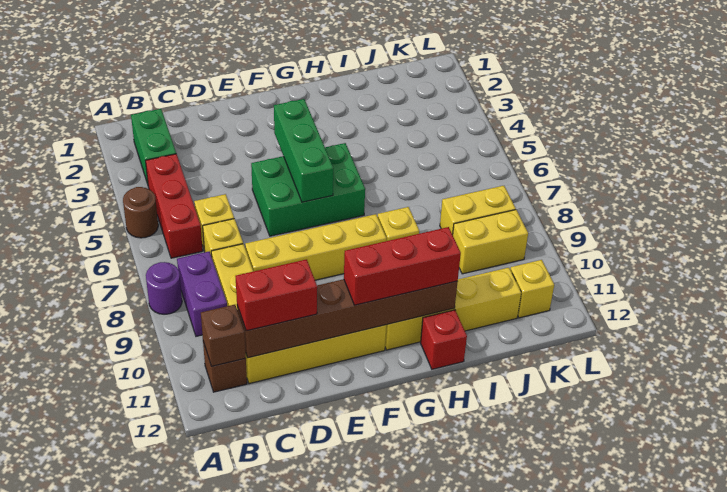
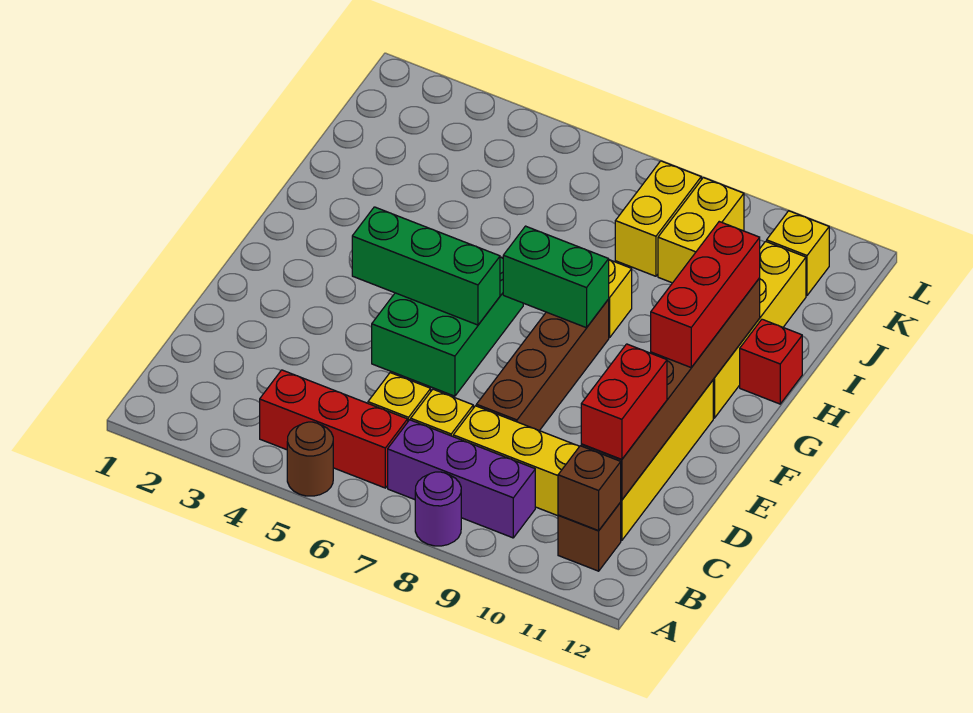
green 1x2 brick [131,109,176,184] -> green 1x2 brick moved to [503,226,609,328]
purple 1x2 brick [177,252,227,336] -> purple 1x3 brick [388,420,535,538]
yellow 1x4 brick [245,214,386,280] -> brown 1x4 brick [476,299,609,431]

